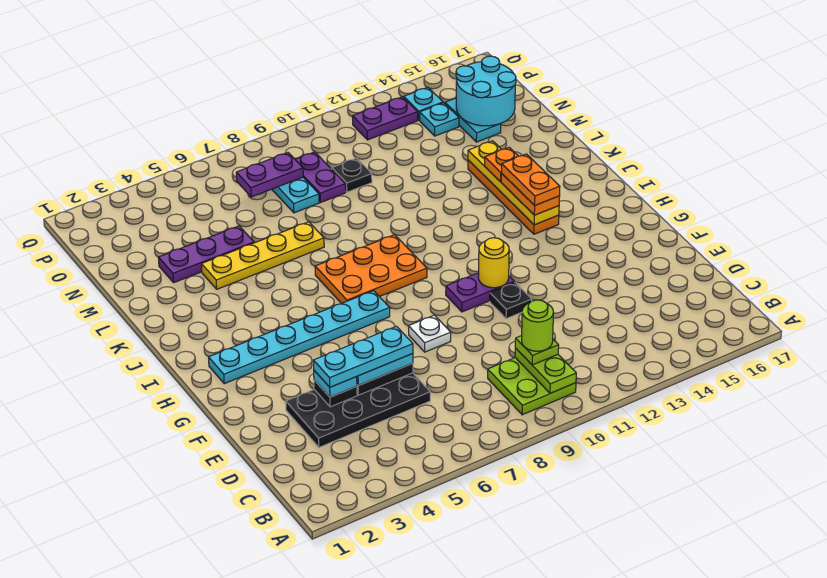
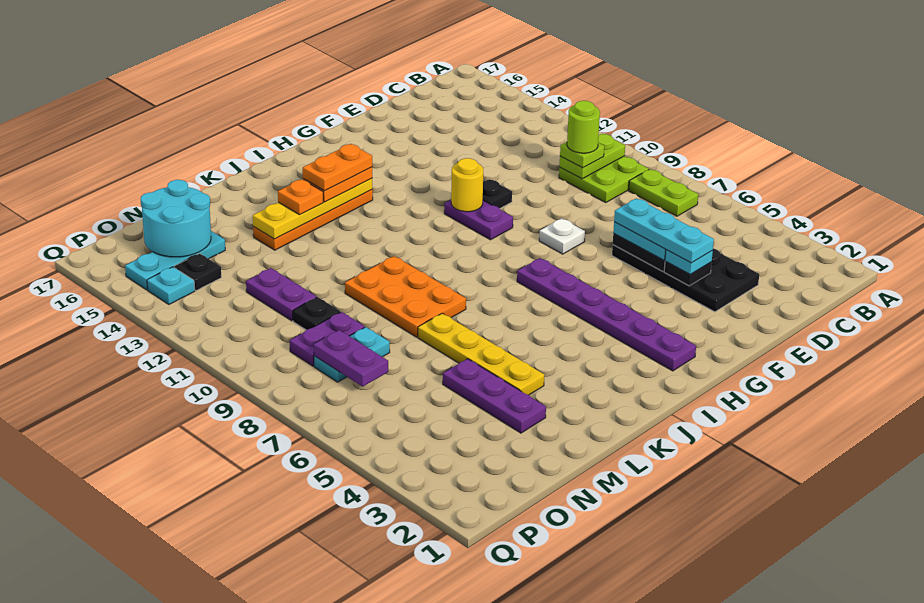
none -> lime 1x2 plate [629,169,698,216]
cyan 1x6 plate [209,291,390,384] -> purple 1x6 plate [517,258,696,371]
orange 2x3 plate [315,235,427,304] -> orange 2x3 plate moved to [345,256,466,337]
cyan 1x2 plate [445,98,501,142] -> cyan 1x3 plate [125,231,225,290]
cyan 1x1 plate [420,103,459,136] -> black 1x1 plate [174,253,221,291]
purple 1x2 plate [353,97,418,140] -> purple 1x2 plate moved to [246,268,317,321]

